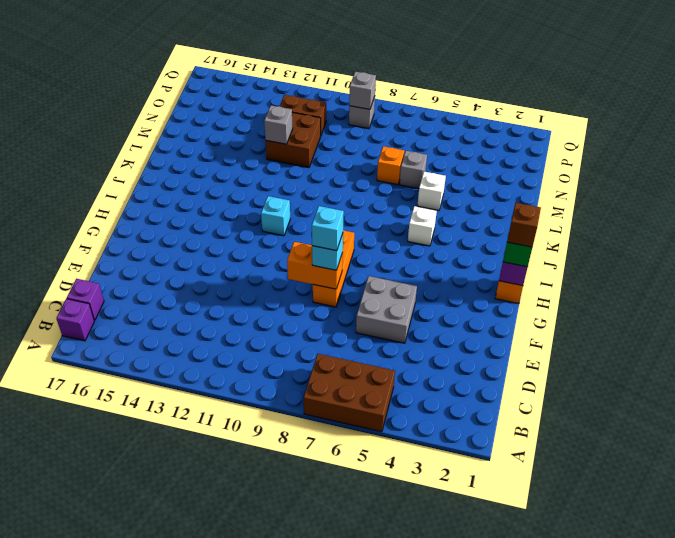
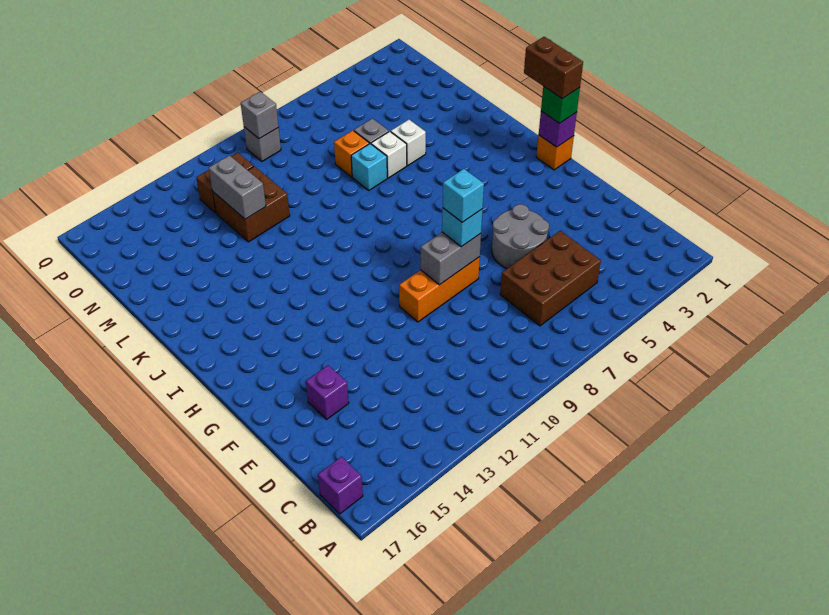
brown 2x3 brick [304,354,395,432] -> brown 2x3 brick moved to [500,231,601,326]
purple 1x1 brick [67,279,104,320] -> purple 1x1 brick moved to [306,365,349,419]
grey 2x2 brick [356,276,417,343] -> grey 2x2 round brick [492,204,549,268]
orange 1x3 brick [313,230,354,307] -> orange 1x3 brick turned to [399,257,480,322]
orange 1x2 brick [287,242,343,289] -> grey 1x2 brick [421,232,481,285]
brown 1x1 brick [507,203,541,247] -> brown 1x2 brick [524,37,583,99]
cyan 1x1 brick [261,196,290,236] -> cyan 1x1 brick moved to [351,144,387,190]
white 1x1 brick [408,206,437,246] -> white 1x1 brick moved to [371,131,407,178]
grey 1x1 brick [264,106,293,144] -> grey 1x2 brick [209,156,266,219]

